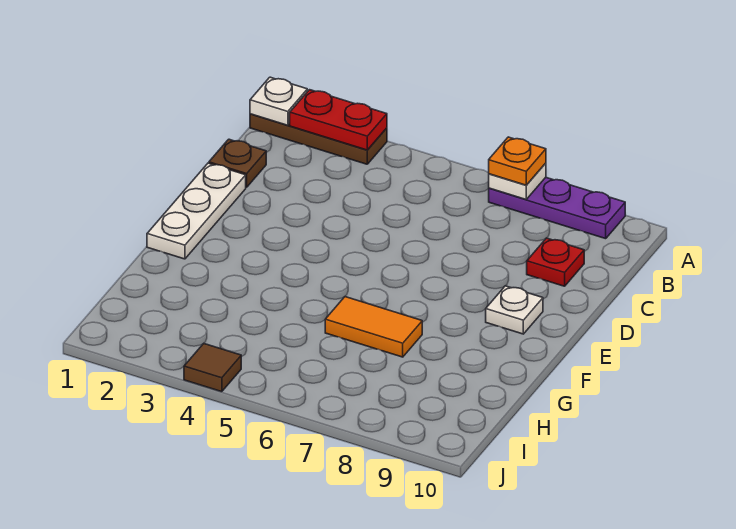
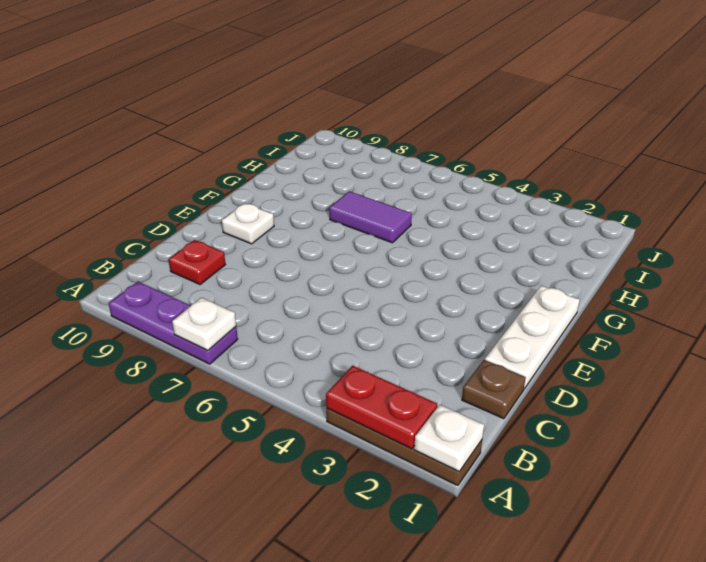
orange 1x1 plate [489,137,546,185] -> none
orange 1x2 tile [325,297,422,357] -> purple 1x2 tile [329,191,412,243]
brown 1x1 tile [184,344,241,392] -> none

